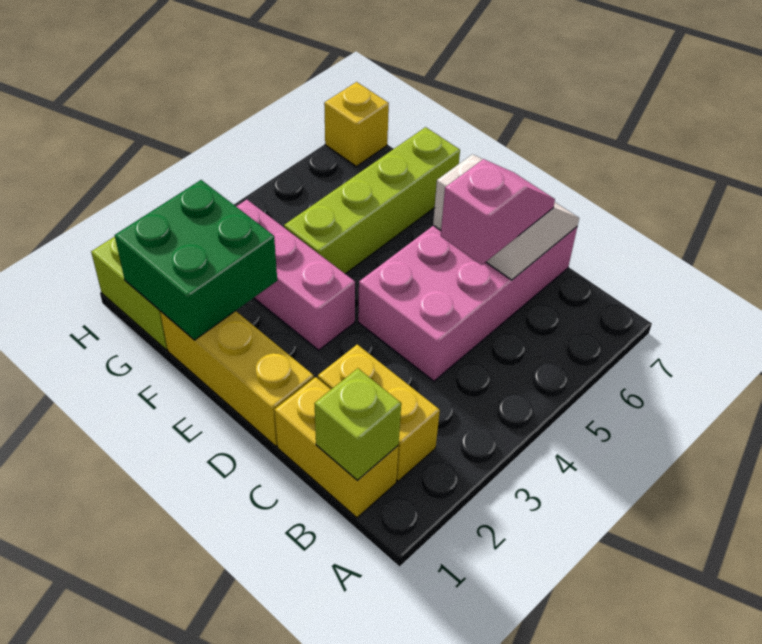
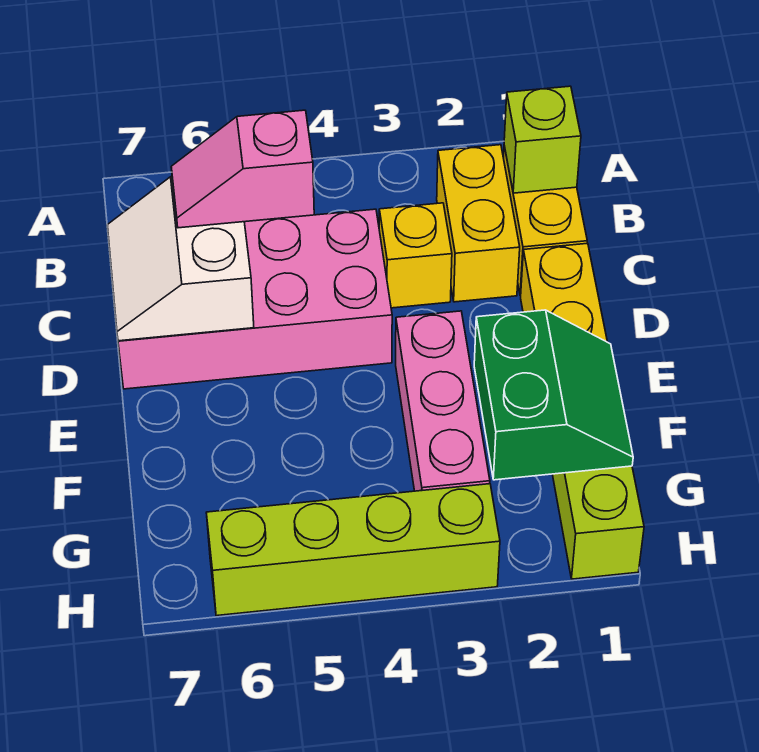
green 2x2 brick [115,180,277,340] -> green 2x2 slope [474,310,633,480]
lime 1x4 brick [284,127,460,274] -> lime 1x4 brick moved to [206,484,500,616]
yellow 1x1 brick [324,82,389,166] -> yellow 1x1 brick moved to [379,203,452,308]

